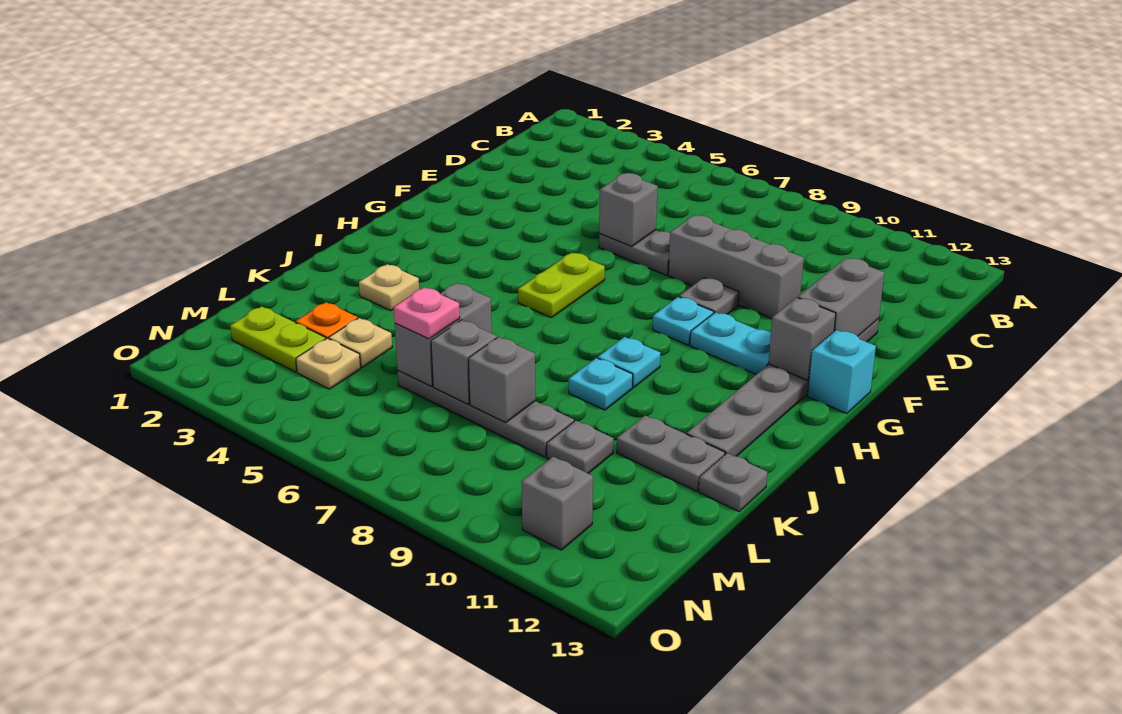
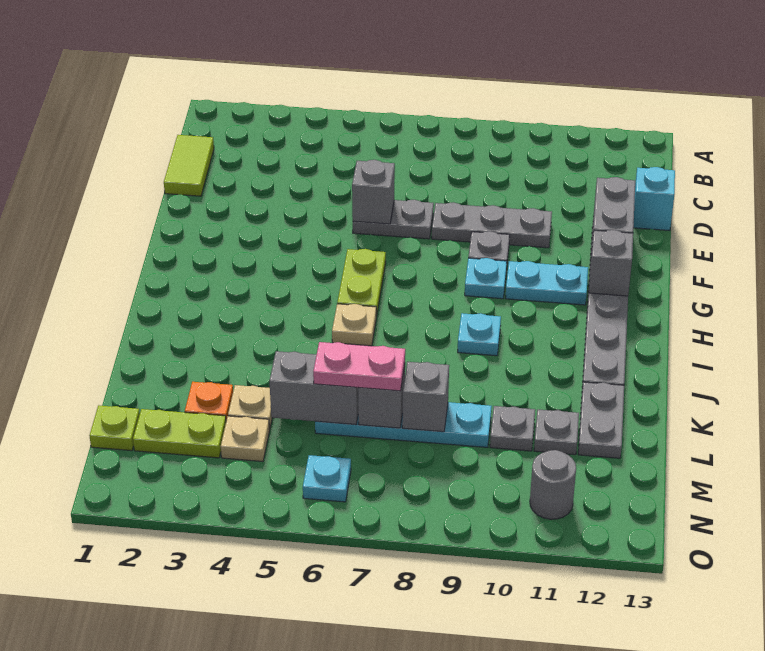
none -> lime 1x2 tile [164,135,214,196]
grey 1x3 brick [668,215,804,319] -> grey 1x3 plate [432,202,552,248]
cyan 1x1 brick [808,330,876,413] -> cyan 1x1 brick moved to [633,167,675,231]
tan 1x1 plate [359,264,419,311] -> tan 1x1 plate moved to [332,304,376,346]
cyan 1x1 plate [569,358,633,410] -> cyan 1x1 plate moved to [303,455,351,502]
grey 1x2 brick [395,283,492,386] -> grey 1x2 brick turned to [269,351,358,425]
grey 1x2 plate [617,415,725,491] -> grey 1x2 plate turned to [578,382,624,458]
grey 1x1 plate [699,453,767,511] -> grey 1x1 plate moved to [534,409,579,455]
grey 1x4 plate [398,371,574,457] -> cyan 1x4 plate [315,402,492,447]
pink 1x1 plate [394,287,460,339] -> pink 1x2 plate [313,342,405,391]
none -> lime 1x1 plate [89,405,140,451]
grey 1x1 brick [522,457,593,550] -> grey 1x1 round brick [530,450,576,519]

